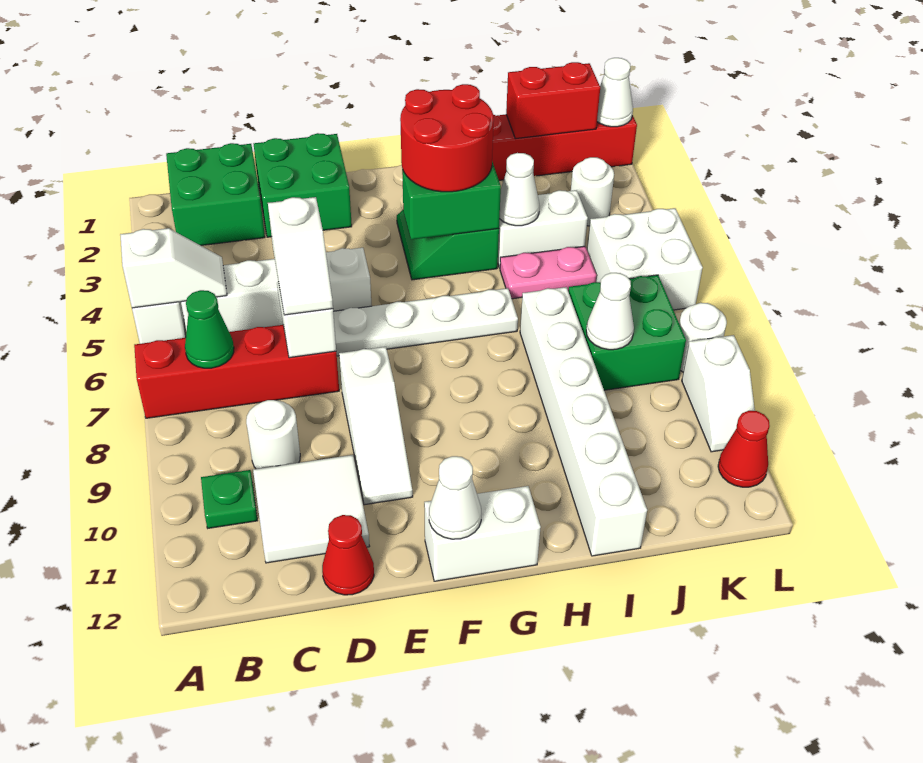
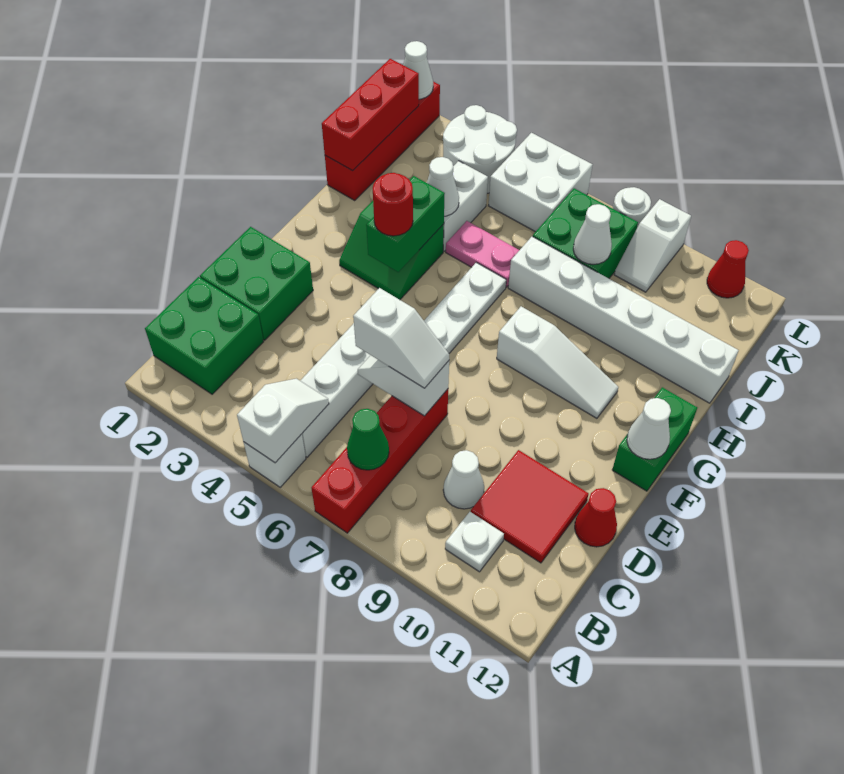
green 1x1 plate [201,470,257,528] -> white 1x1 plate [445,512,504,572]
white 1x1 round brick [246,400,300,469] -> white 1x1 cone [443,450,484,509]
white 2x2 tile [253,455,370,563] -> red 2x2 tile [471,450,589,563]
white 1x3 slope [339,347,413,505] -> white 1x3 slope moved to [497,306,618,418]
white 1x2 brick [424,486,541,581] -> green 1x2 brick [612,387,697,491]
red 2x2 round brick [400,84,494,192] -> red 1x1 round brick [373,173,413,236]
pink 1x2 plate [500,246,597,299] -> pink 1x2 plate turned to [446,221,519,287]
red 1x2 brick [506,62,600,139] -> red 1x3 brick [322,59,419,171]
white 1x1 round brick [571,157,614,226] -> white 2x2 round brick [443,105,517,193]
white 1x2 slope [682,335,755,452] -> white 1x2 slope turned to [614,199,691,292]

